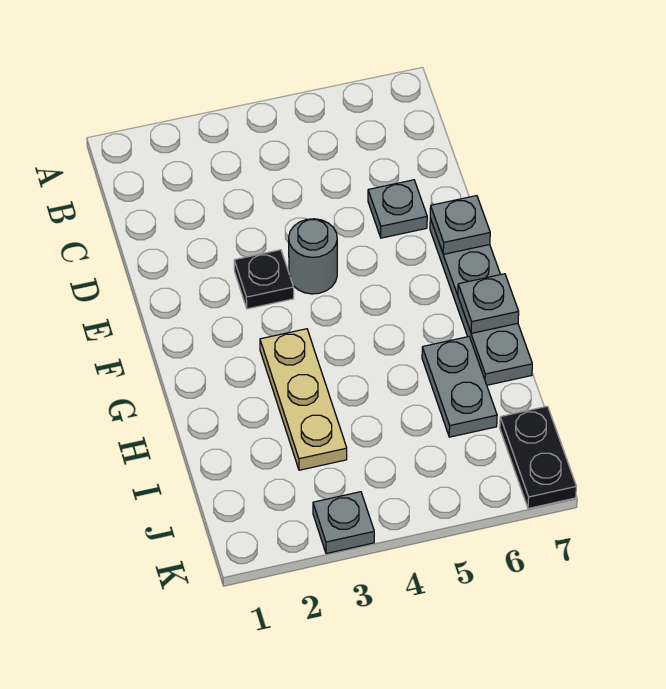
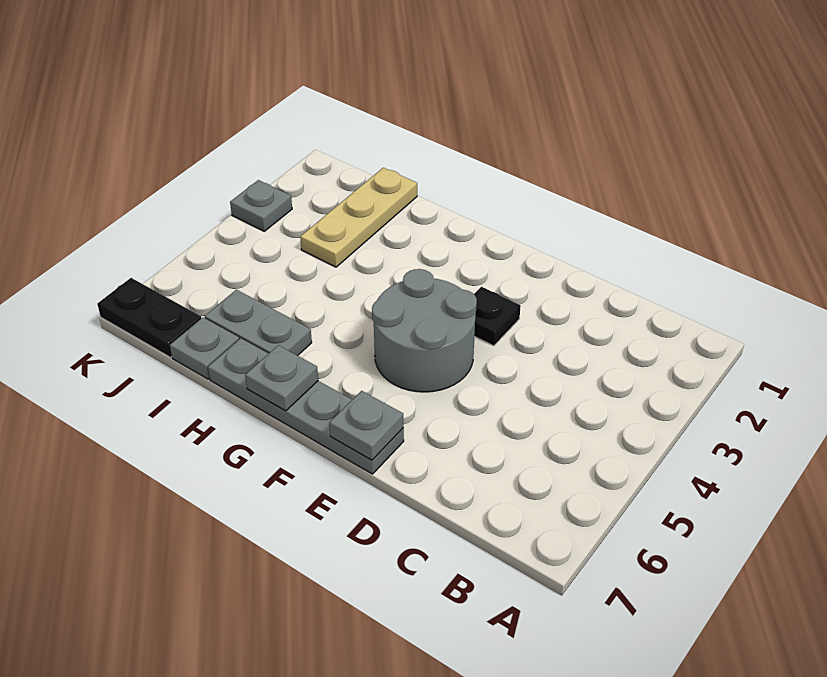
grey 1x1 plate [368,180,427,238] -> grey 1x1 plate moved to [170,318,239,379]
grey 1x1 round brick [289,219,337,294] -> grey 2x2 round brick [372,269,477,392]
tan 1x3 plate [260,329,347,470] -> tan 1x3 plate turned to [300,168,417,267]

